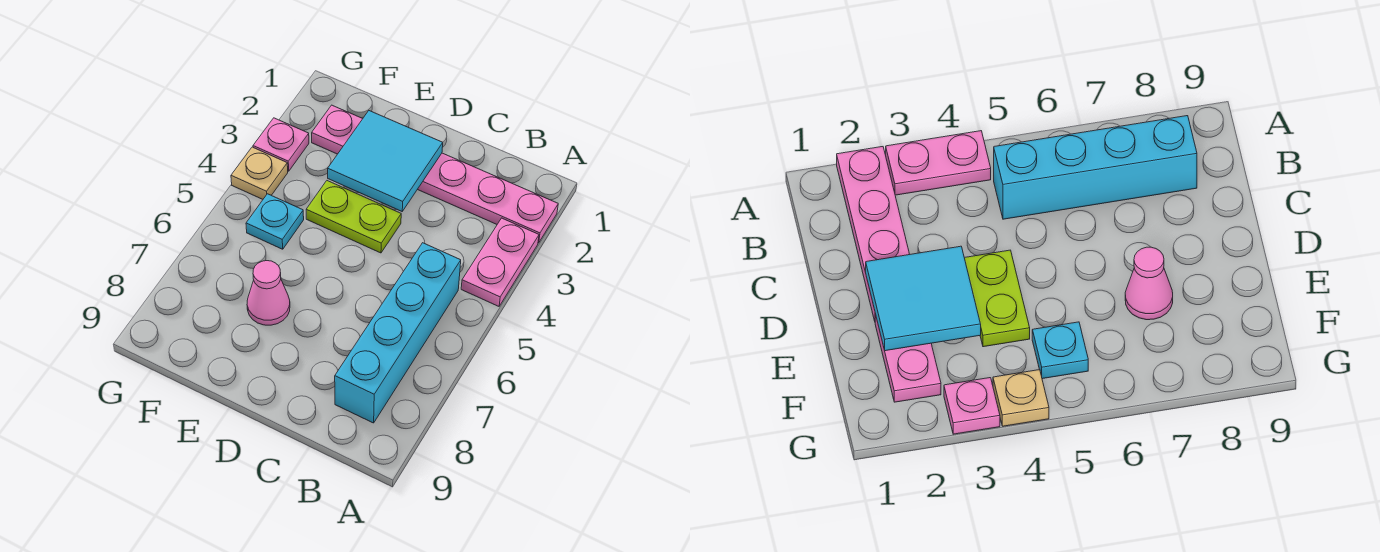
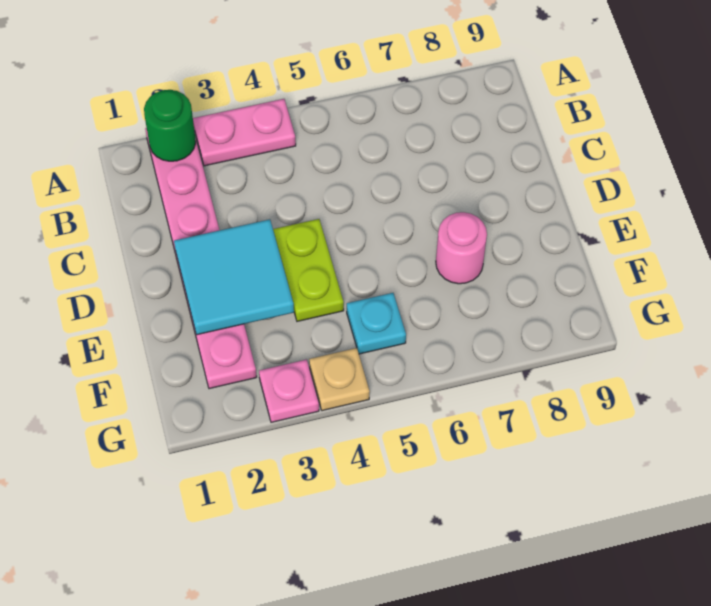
none -> green 1x1 round brick [144,90,196,161]
cyan 1x4 brick [335,243,461,423] -> none
pink 1x1 cone [247,261,290,325] -> pink 1x1 round brick [436,212,487,284]

